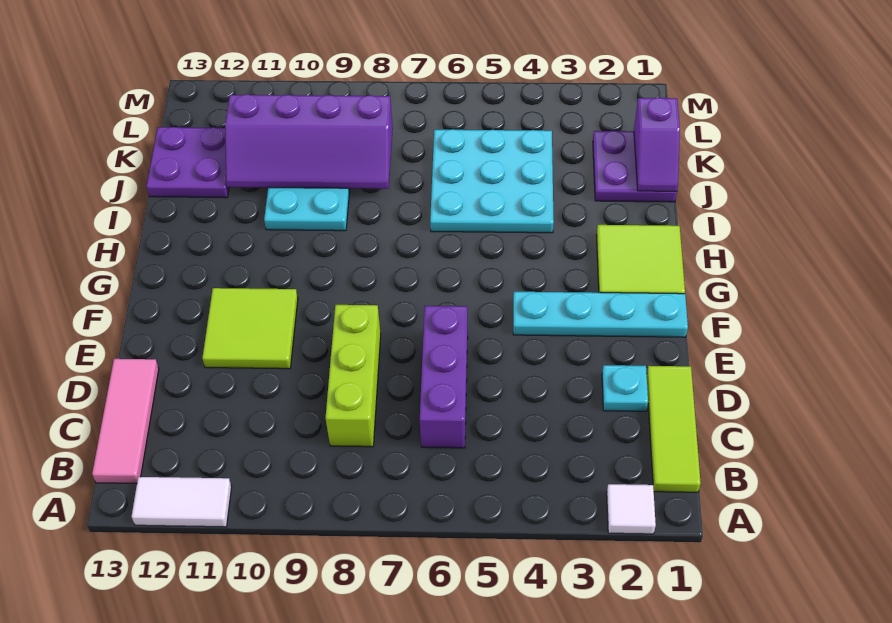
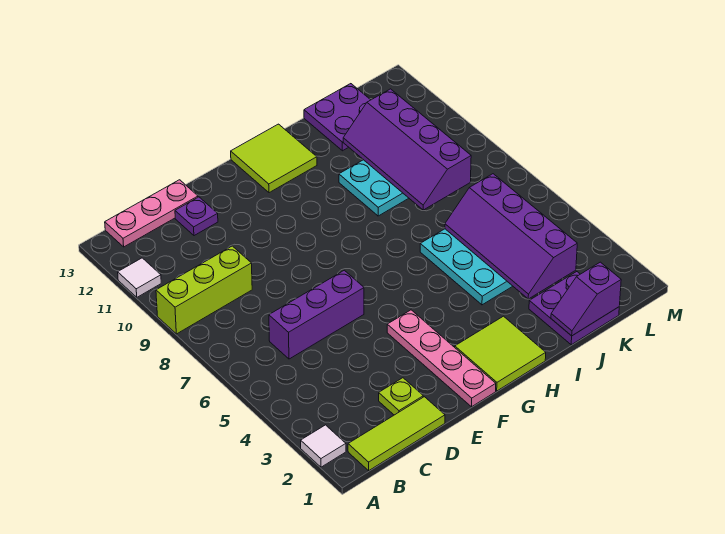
white 1x2 tile [132,477,232,527] -> white 1x1 tile [118,258,161,297]
pink 1x3 tile [92,359,159,483] -> pink 1x3 plate [105,180,198,247]
lime 1x3 brick [326,305,381,447] -> lime 1x3 brick moved to [156,246,252,334]
cyan 1x1 plate [602,365,648,411] -> lime 1x1 plate [379,378,423,415]
none -> purple 1x1 plate [175,197,218,236]
lime 2x2 tile [202,288,298,369] -> lime 2x2 tile moved to [231,124,317,193]
cyan 1x4 plate [513,292,688,337] -> pink 1x4 plate [387,310,496,407]
none -> purple 2x4 slope [445,174,577,299]

